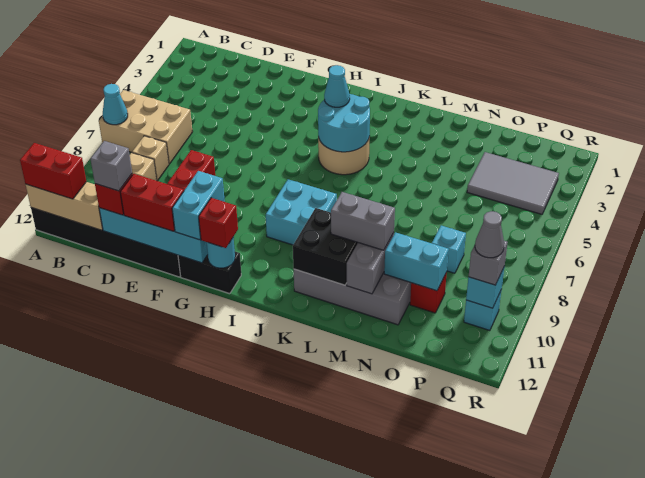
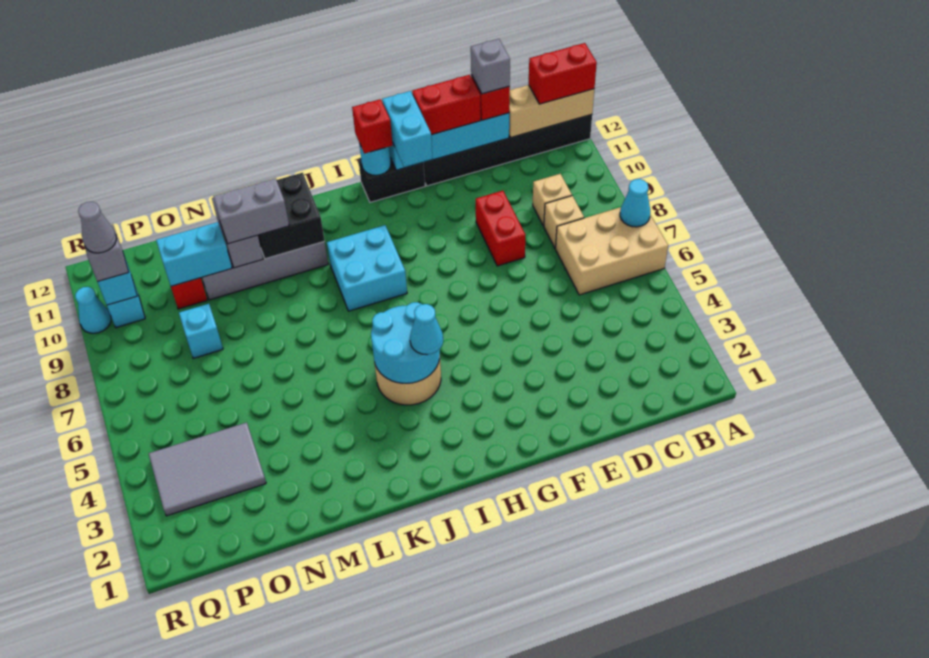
none -> cyan 1x1 cone [75,287,111,333]

